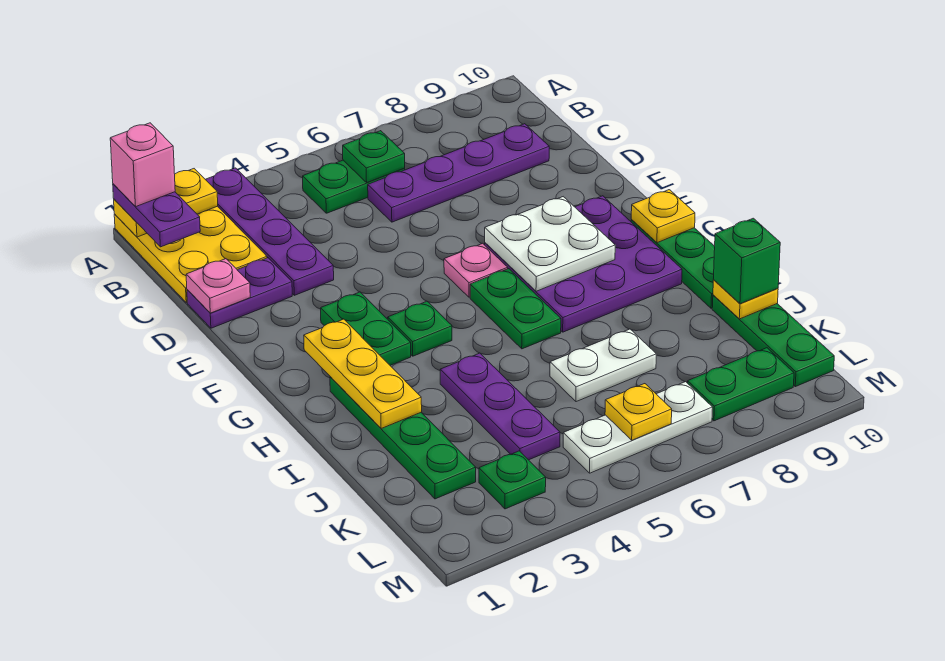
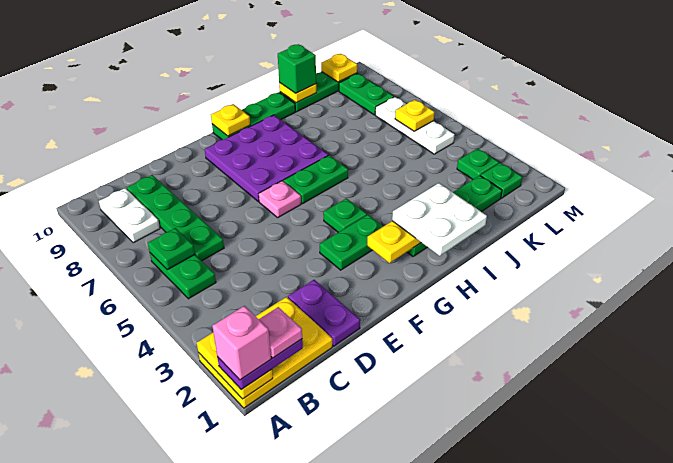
purple 1x4 plate [205,168,334,295] -> none
purple 1x4 plate [368,124,549,222] -> green 1x4 plate [127,175,224,261]
pink 1x1 plate [186,259,250,313] -> pink 1x1 plate moved to [259,307,302,358]
white 2x2 plate [485,197,615,291] -> white 2x2 plate moved to [392,183,487,256]
purple 1x3 plate [440,353,560,460] -> none
white 1x2 plate [550,329,656,402] -> white 1x2 plate moved to [99,188,160,243]
none -> green 1x1 plate [481,163,522,198]
none -> yellow 1x1 plate [321,54,357,82]

